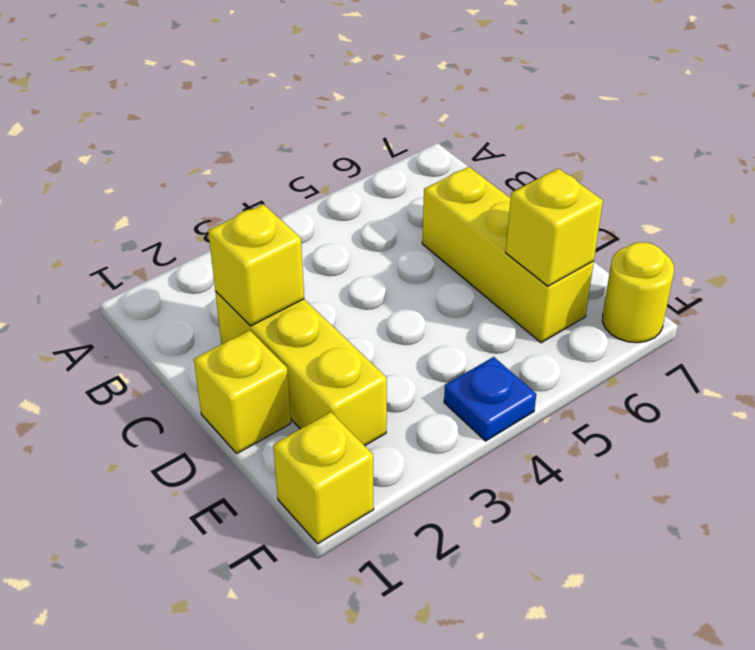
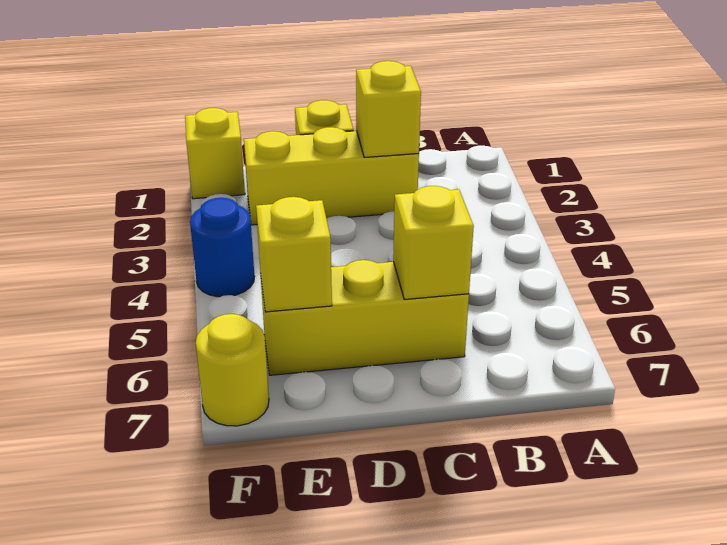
none -> yellow 1x1 brick [393,186,474,299]
blue 1x1 plate [444,357,536,441] -> blue 1x1 round brick [190,198,255,297]

